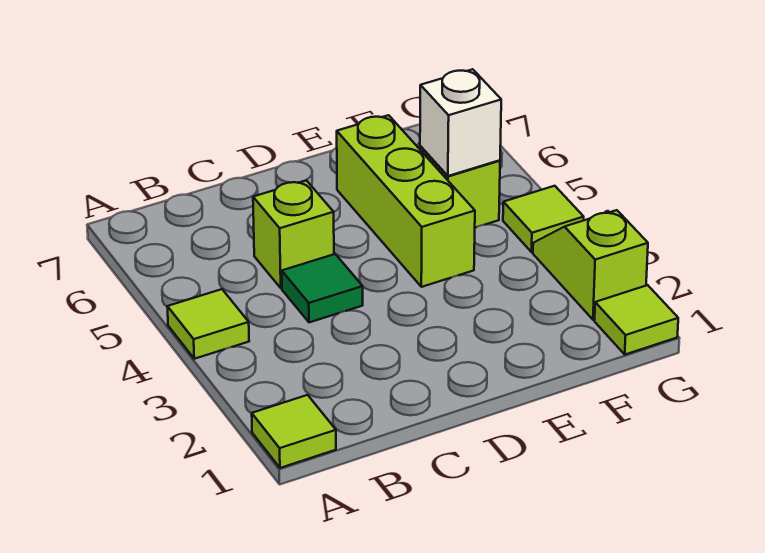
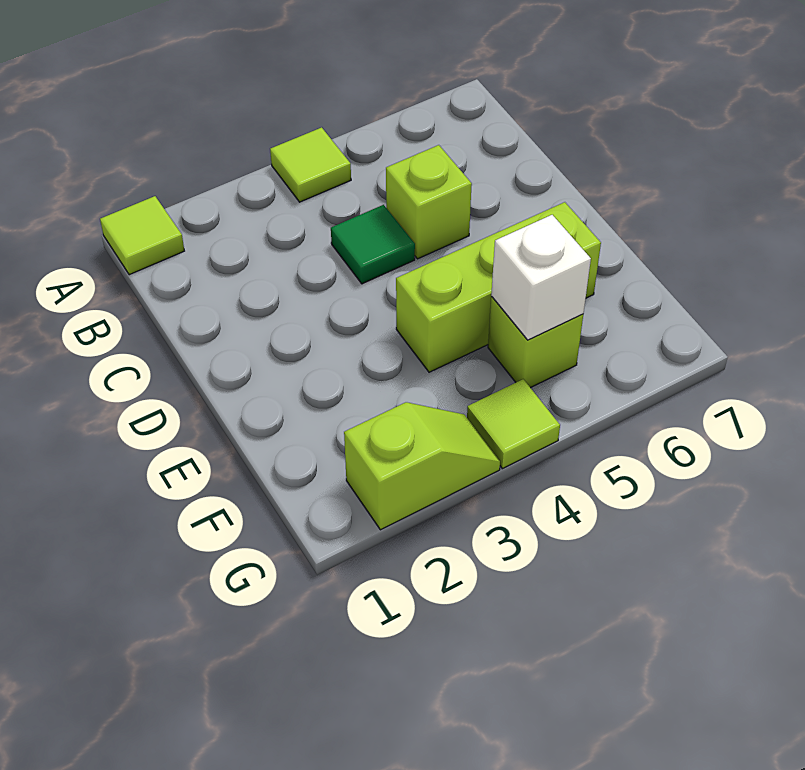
lime 1x1 tile [595,285,678,355] -> none

